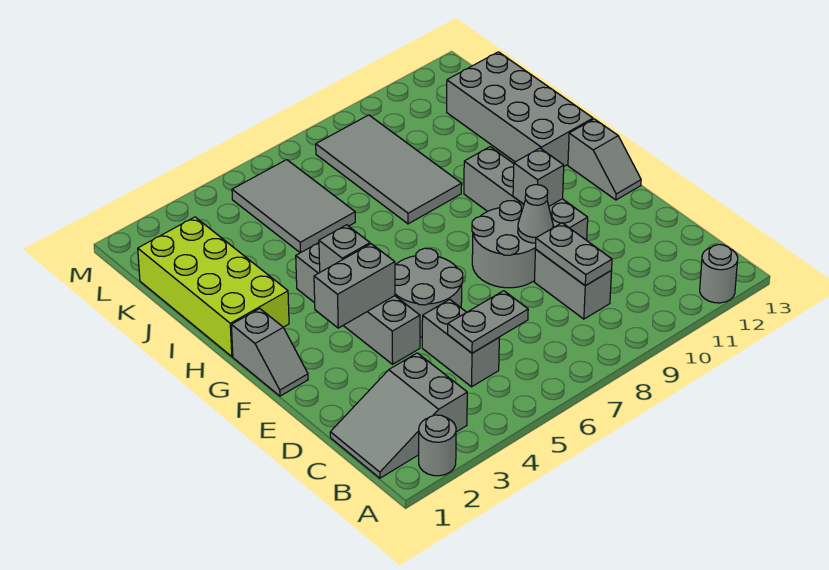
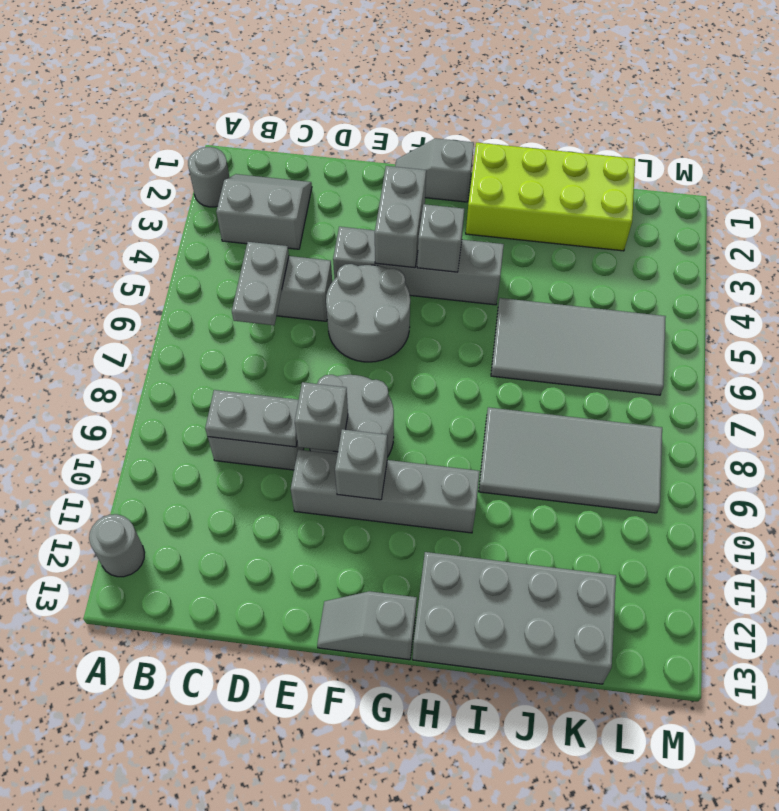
grey 2x3 slope [330,353,467,478] -> grey 2x2 slope [216,174,312,249]
grey 1x1 cone [518,185,553,243] -> grey 1x1 brick [295,382,348,452]
grey 2x3 tile [232,160,355,253] -> grey 2x4 tile [491,298,666,395]

